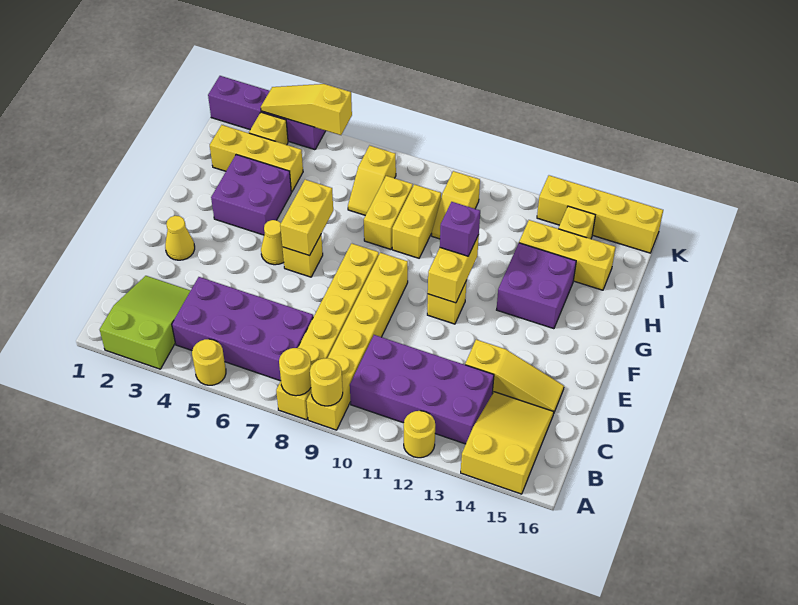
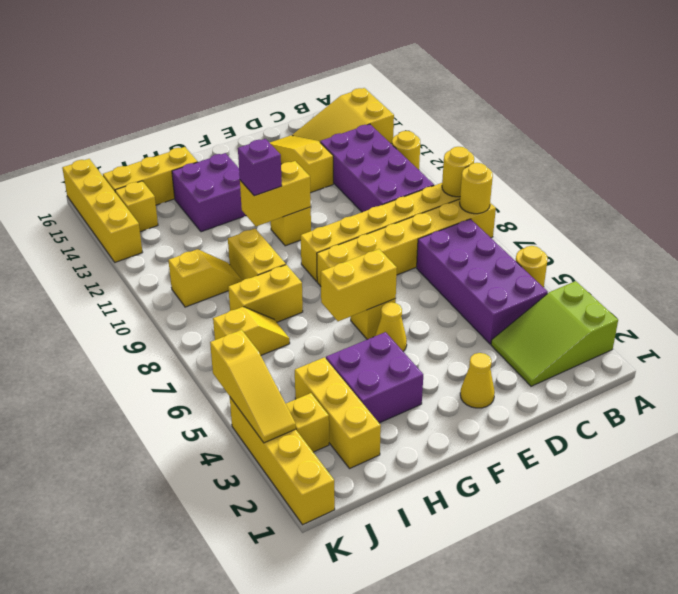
yellow 1x2 brick [392,184,441,258] -> yellow 1x2 brick turned to [228,229,286,281]
yellow 1x3 brick [519,220,616,290] -> yellow 1x3 brick turned to [103,147,198,205]
purple 1x4 brick [208,76,325,150] -> yellow 1x4 brick [230,398,335,525]

